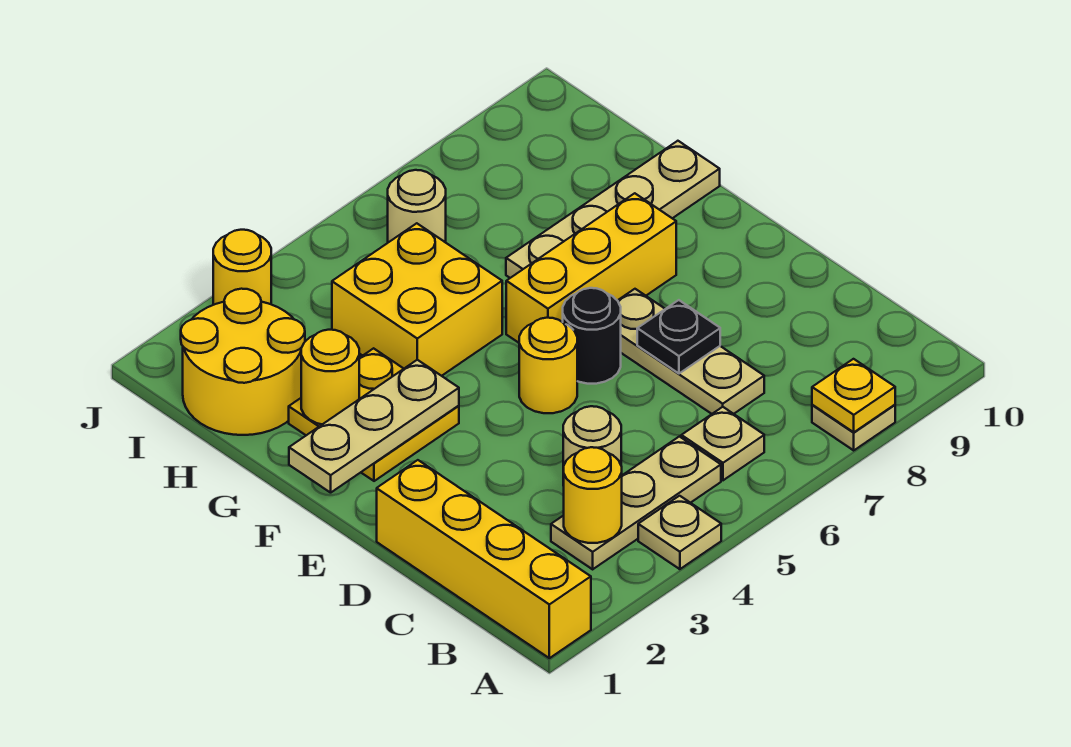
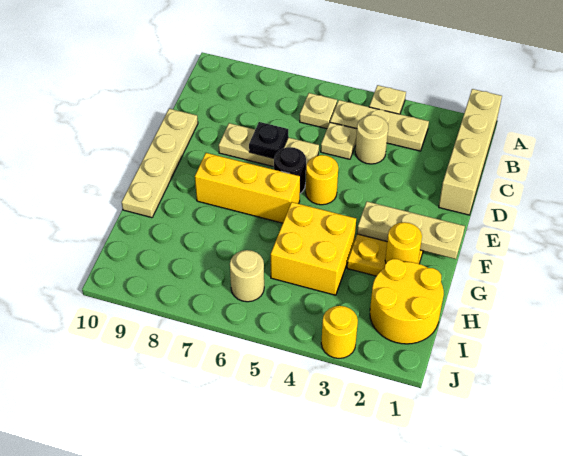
yellow 1x4 brick [377,460,591,658] -> tan 1x4 brick [439,89,502,215]
tan 1x1 plate [812,405,895,450] -> tan 1x1 plate moved to [321,122,357,159]
yellow 1x1 plate [812,359,895,432] -> none
yellow 1x1 round brick [564,447,622,543] -> none
tan 1x3 plate [617,289,764,414] -> tan 1x3 plate turned to [219,123,319,167]
tan 1x4 plate [506,141,720,278] -> tan 1x4 plate turned to [122,109,198,218]

